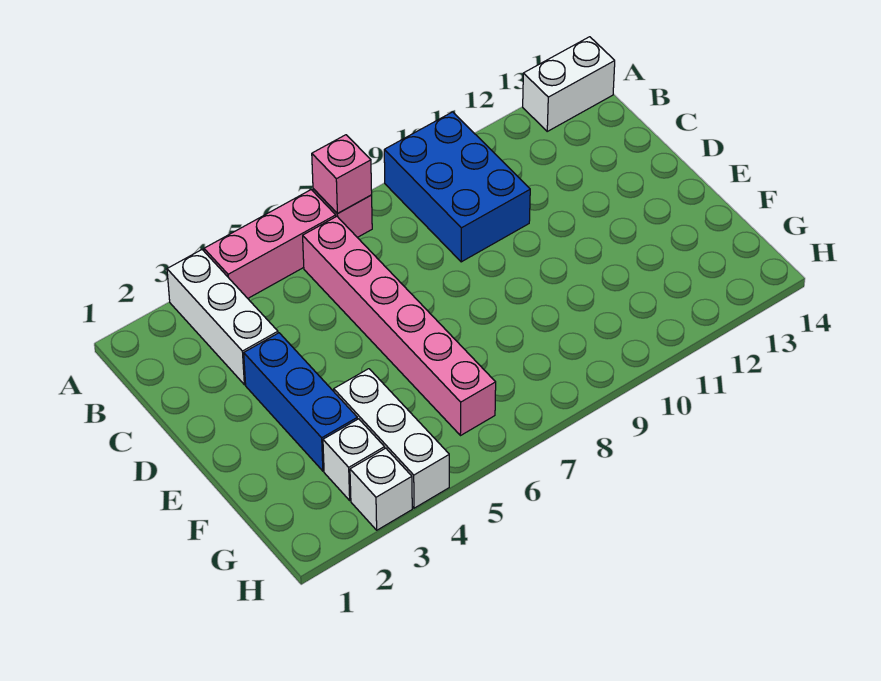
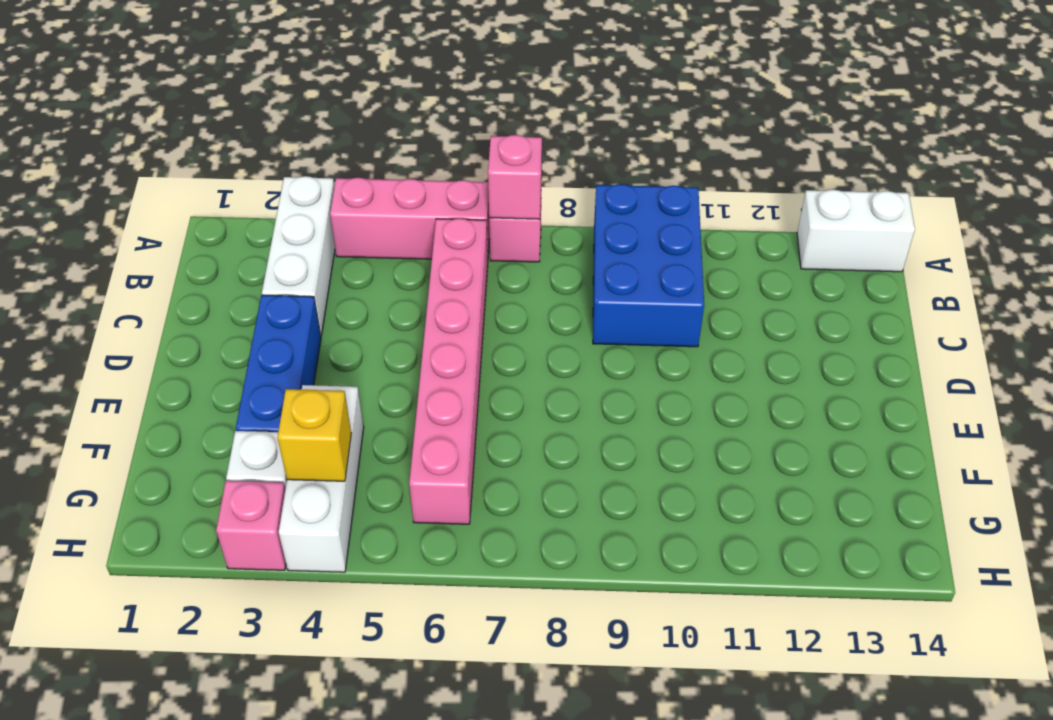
none -> yellow 1x1 brick [277,389,351,481]
white 1x1 brick [350,448,412,530] -> pink 1x1 brick [216,481,286,570]

